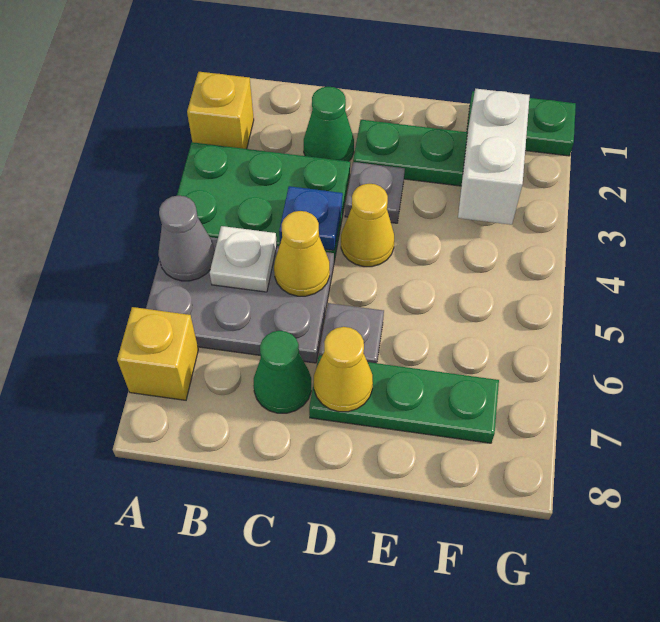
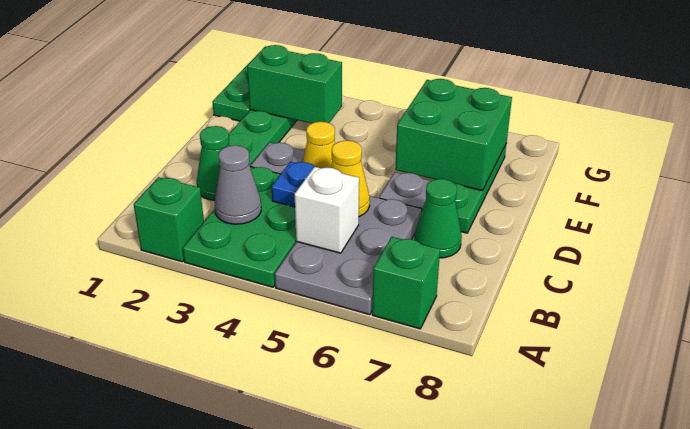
yellow 1x1 brick [187,72,254,149] -> green 1x1 brick [134,177,204,262]
grey 1x1 cone [158,196,215,281] -> grey 1x1 cone moved to [215,145,261,224]
yellow 1x1 brick [117,307,198,400] -> green 1x1 brick [372,237,440,329]
white 1x1 plate [210,226,277,292] -> white 1x1 brick [295,167,359,253]
yellow 1x1 cone [314,327,373,412] -> none
none -> green 2x2 brick [395,79,512,191]
white 1x2 brick [458,89,530,225] -> green 1x2 brick [247,45,342,123]

